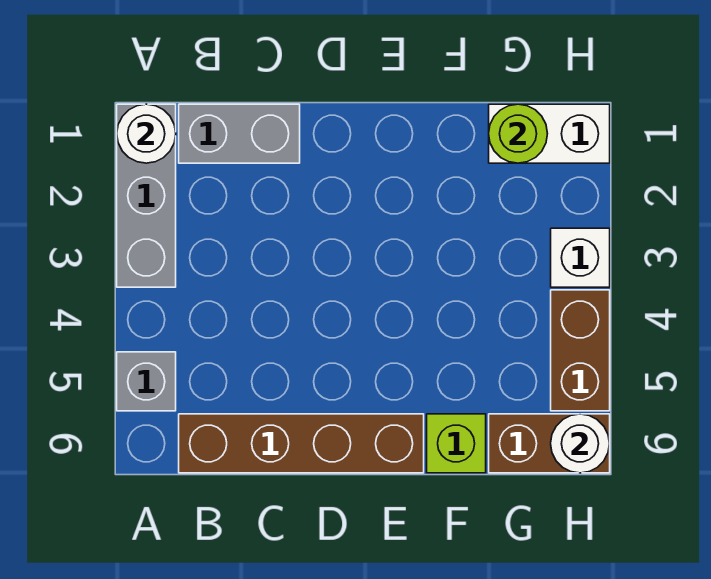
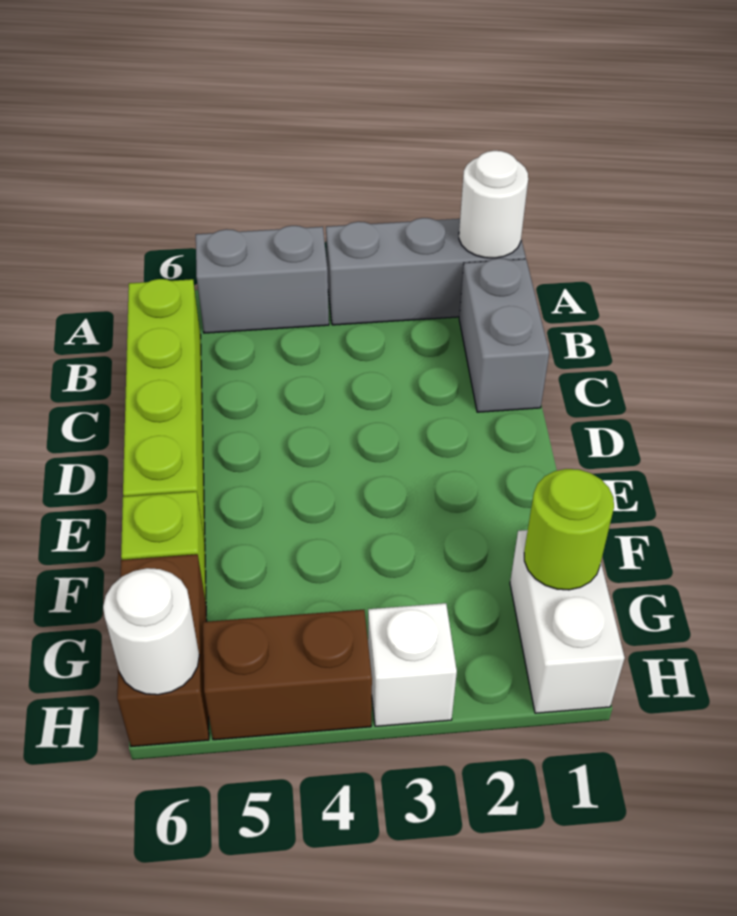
grey 1x1 brick [117,352,176,411] -> grey 1x2 brick [196,226,329,333]
brown 1x4 brick [179,414,424,473] -> lime 1x4 brick [123,279,205,542]

